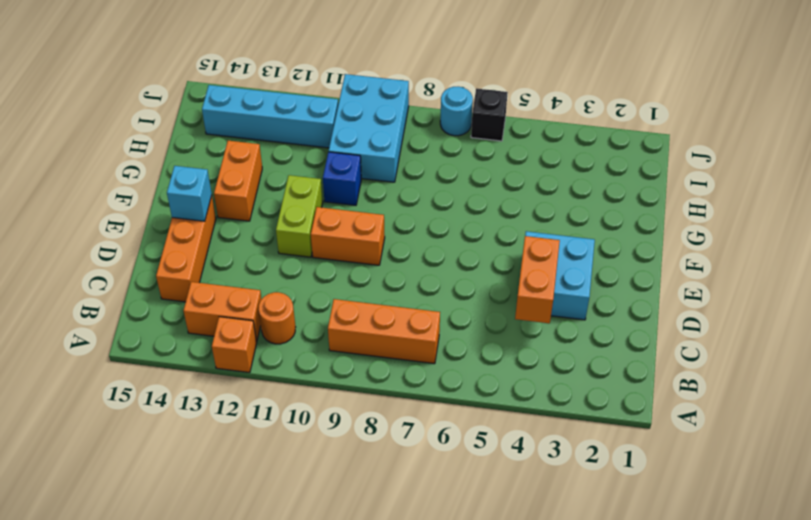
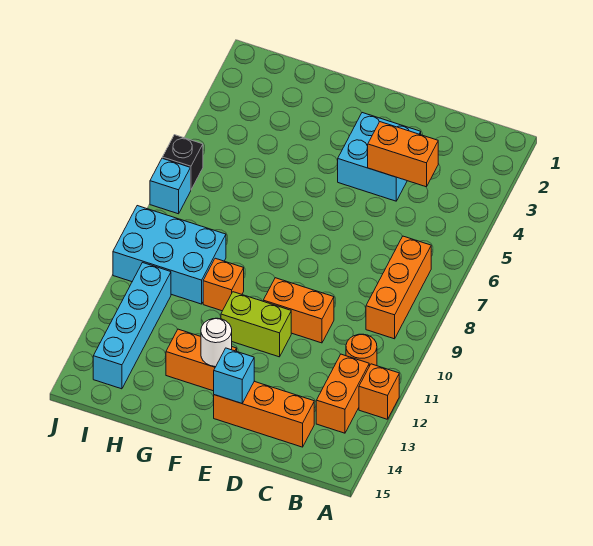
orange 1x2 brick [311,207,385,265] -> orange 1x2 brick turned to [263,278,334,343]
none -> white 1x1 round brick [201,318,232,367]
blue 1x1 brick [323,152,361,205] -> orange 1x1 brick [203,258,244,311]
cyan 1x1 round brick [440,87,473,136] -> cyan 1x1 brick [150,158,191,214]

